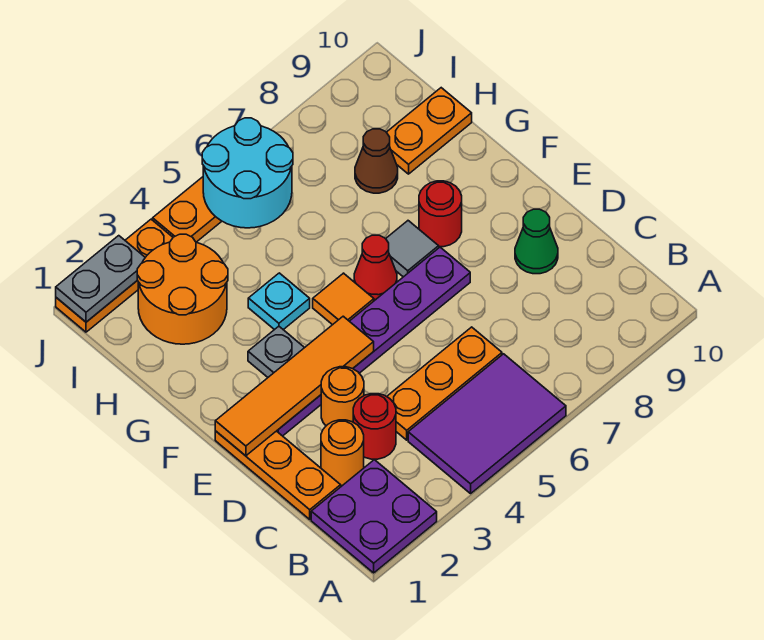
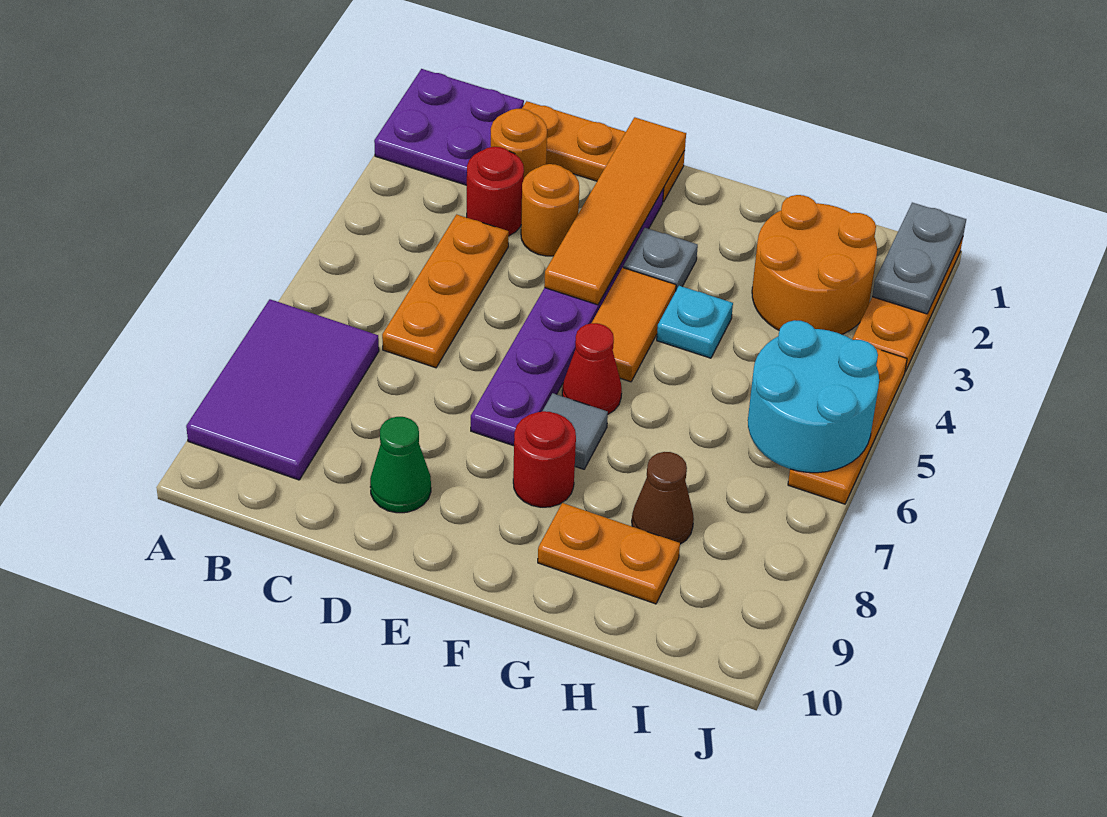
purple 2x3 tile [408,354,566,494] -> purple 2x3 tile moved to [186,299,379,480]
orange 1x1 tile [313,273,374,325] -> orange 1x2 tile [592,268,676,382]
orange 1x2 plate [386,88,472,174] -> orange 1x2 plate turned to [538,503,680,604]

